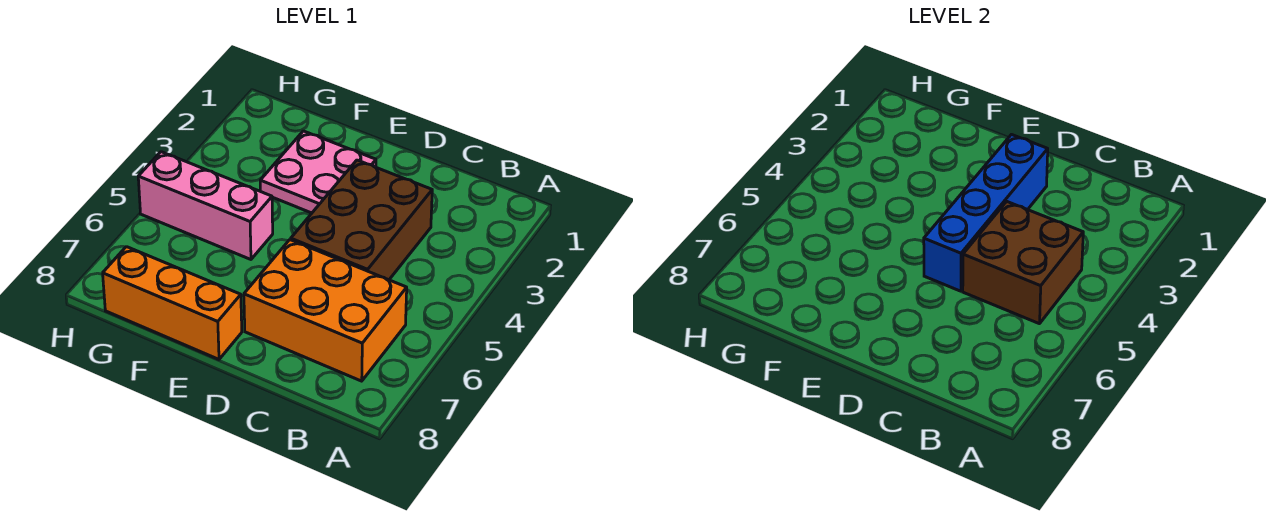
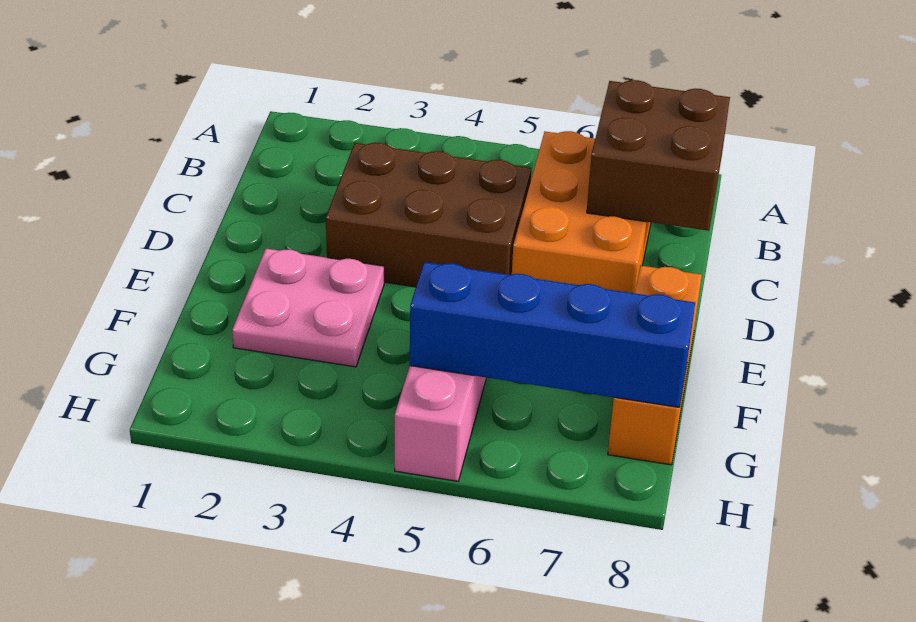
brown 2x2 brick [963,201,1083,324] -> brown 2x2 brick moved to [587,80,730,231]
blue 1x4 brick [924,135,1048,291] -> blue 1x4 brick moved to [410,262,695,407]

